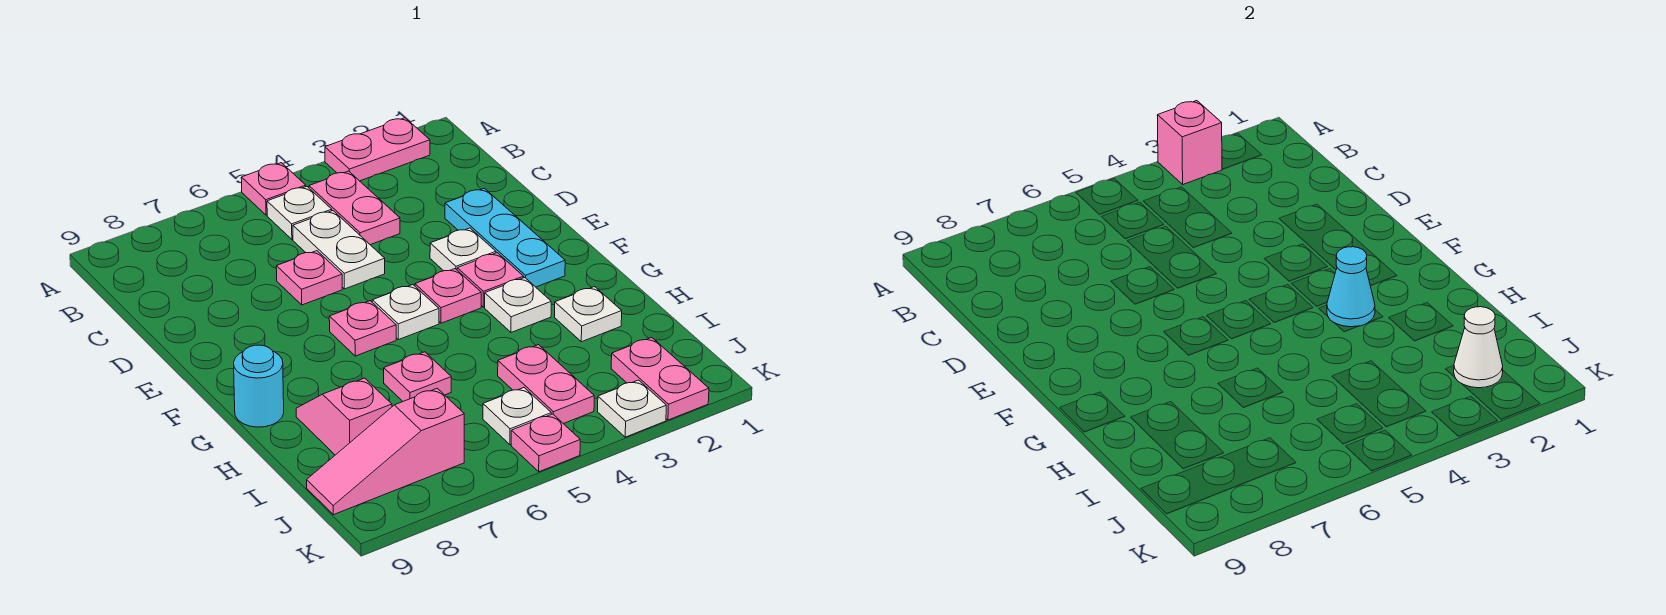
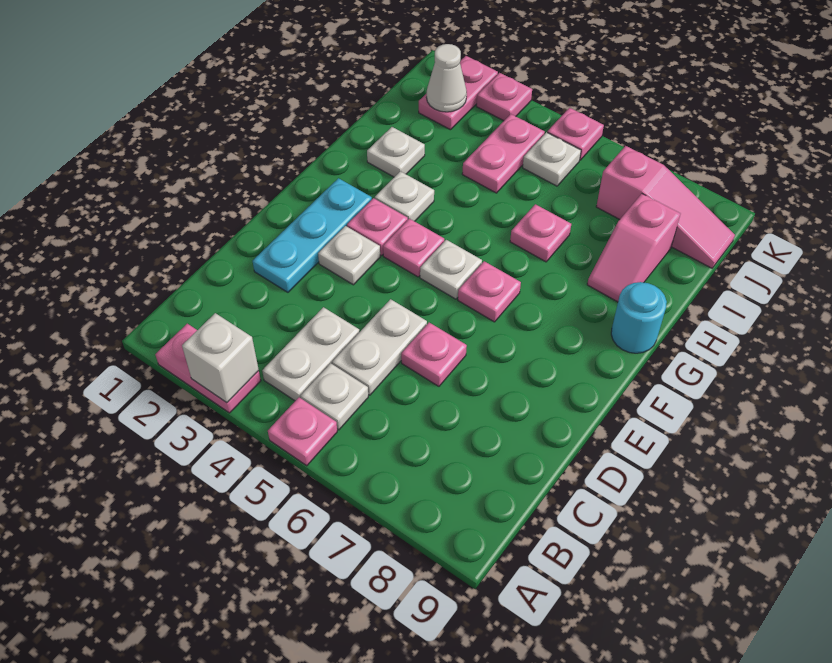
pink 1x1 brick [1157,101,1222,184] -> white 1x1 brick [182,313,259,403]
pink 1x2 plate [309,171,400,245] -> white 1x2 plate [262,307,359,401]
cyan 1x1 cone [1327,247,1375,327] -> none
white 1x1 plate [598,380,666,437] -> pink 1x1 plate [476,73,532,121]

